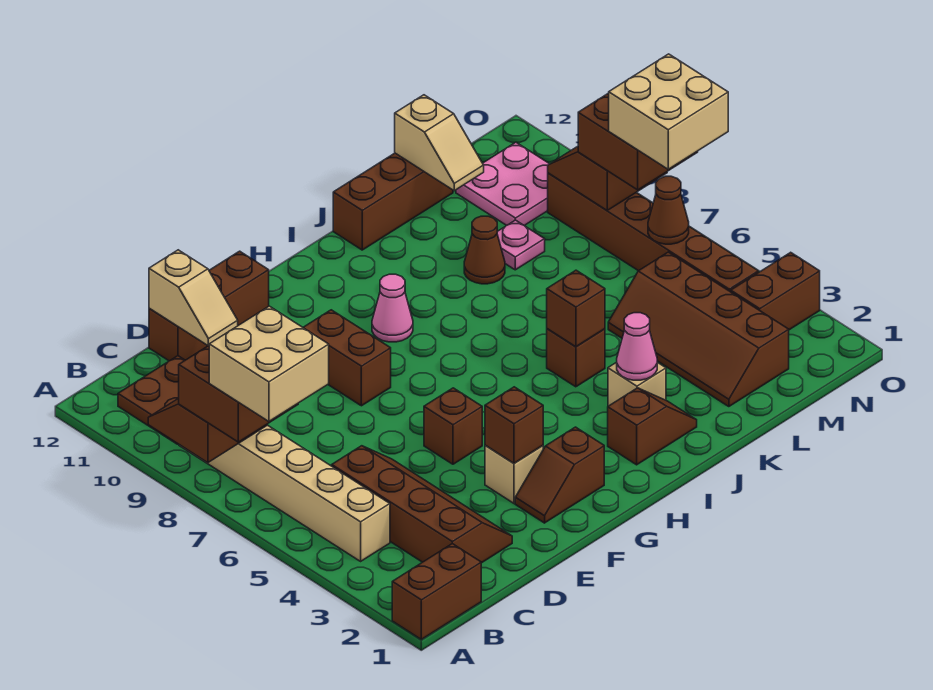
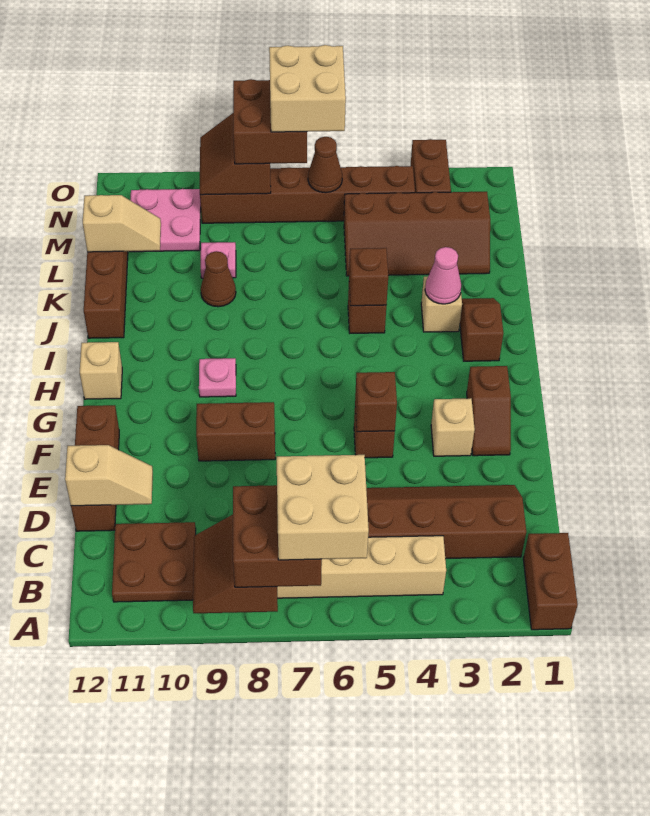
brown 1x1 brick [485,387,543,463] -> brown 1x1 brick moved to [355,372,397,432]
pink 1x1 cone [372,274,413,342] -> pink 1x1 plate [199,358,236,397]
none -> tan 1x1 brick [80,342,122,399]

